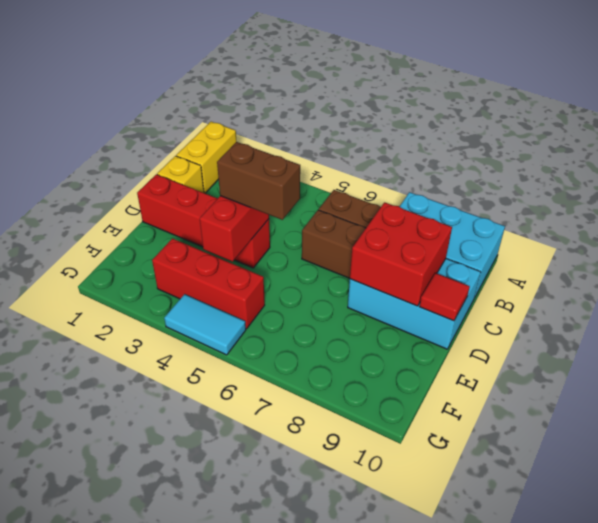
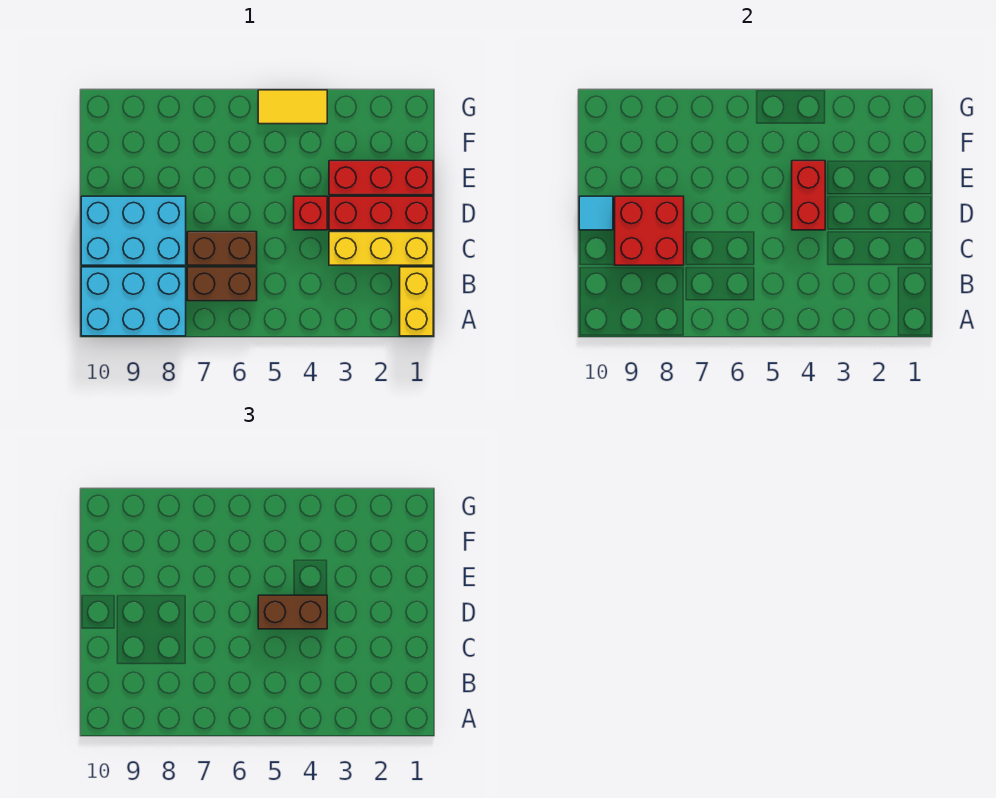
yellow 1x1 brick [157,156,204,193] -> yellow 1x3 brick [329,232,433,265]
red 1x1 tile [419,273,470,321] -> cyan 1x1 tile [579,196,613,230]
red 1x3 brick [152,239,265,329] -> red 1x3 brick moved to [329,161,433,195]
cyan 1x2 tile [164,294,246,355] -> yellow 1x2 tile [258,90,327,124]

